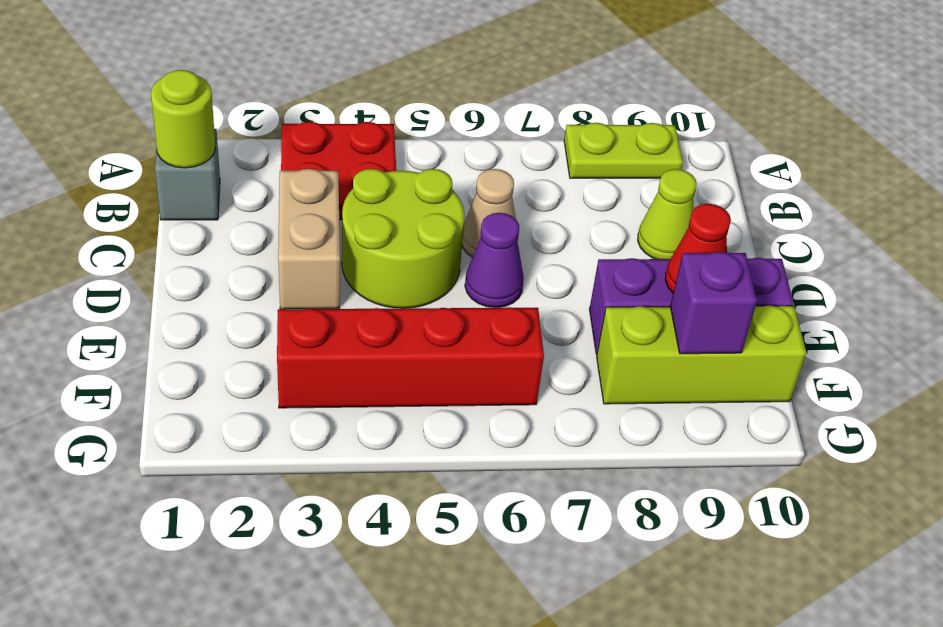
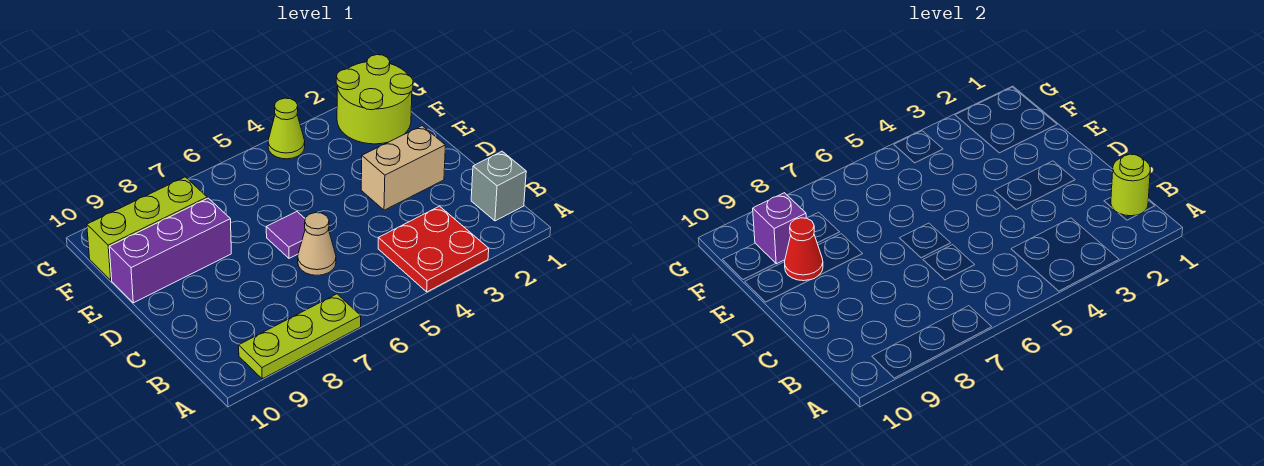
lime 1x2 plate [564,123,683,178] -> lime 1x3 plate [239,294,361,379]
tan 1x2 brick [278,169,340,309] -> tan 1x2 brick turned to [361,126,445,210]
lime 2x2 round brick [342,169,464,308] -> lime 2x2 round brick moved to [336,55,413,144]
lime 1x1 cone [638,169,697,259] -> lime 1x1 cone moved to [268,98,305,159]
purple 1x1 cone [465,213,524,308] -> purple 1x1 tile [266,212,305,258]
red 1x4 brick [277,307,544,408] -> none

